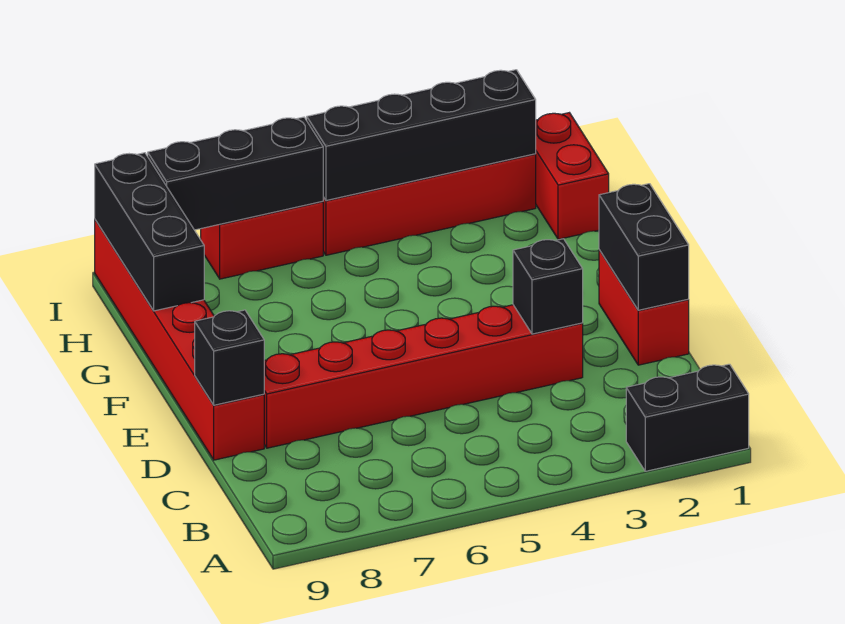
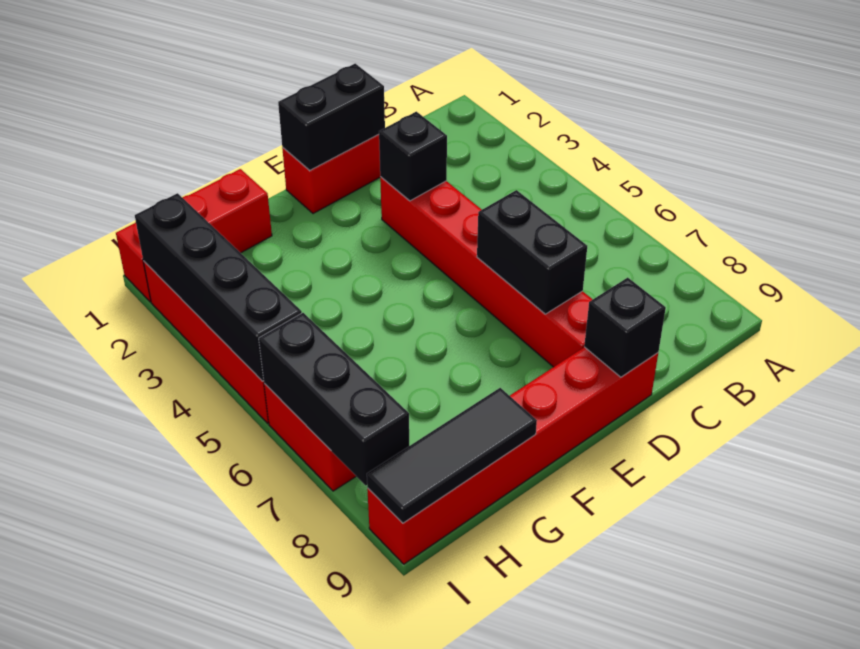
black 1x2 brick [626,364,749,471] -> black 1x2 brick moved to [477,190,587,314]
black 1x3 brick [95,153,204,311] -> black 1x3 tile [367,388,537,523]
red 1x2 brick [536,113,609,239] -> red 1x3 brick [116,169,272,302]

